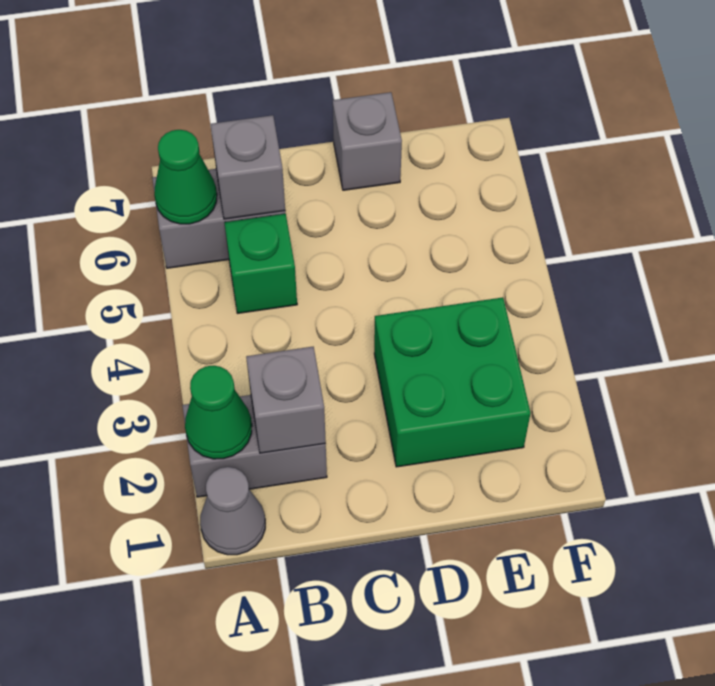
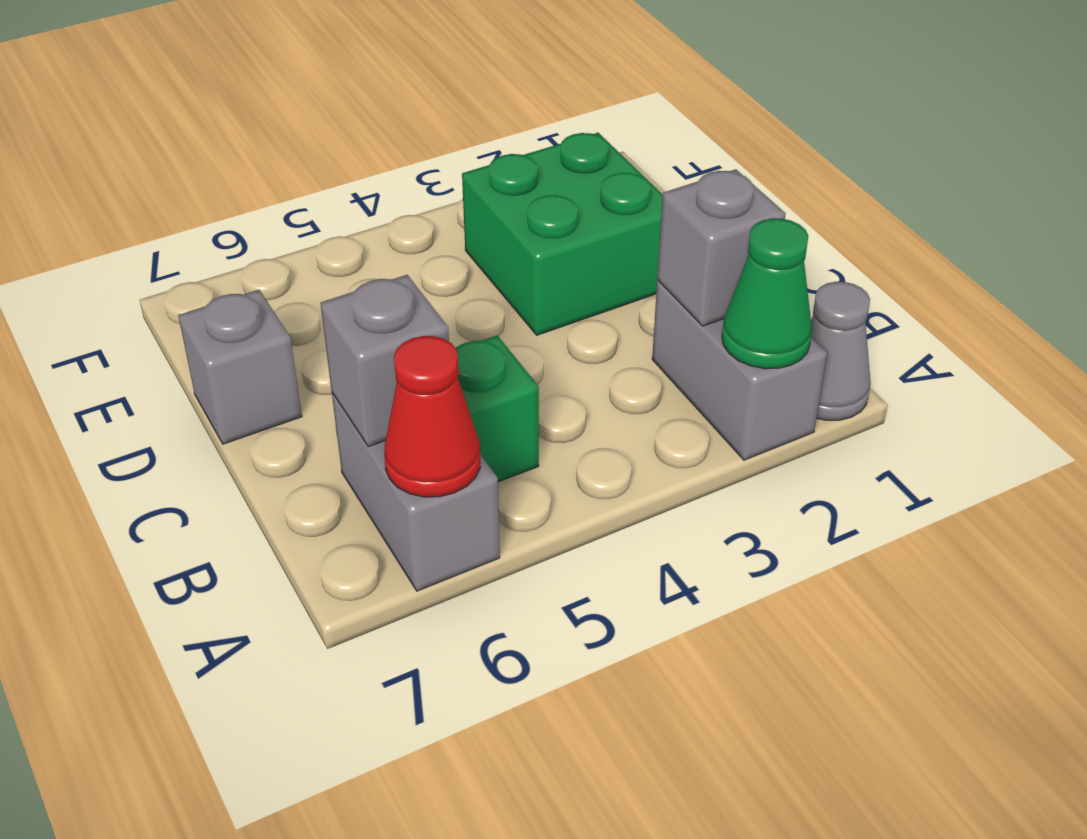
green 1x1 cone [154,130,217,224] -> red 1x1 cone [384,336,480,497]

